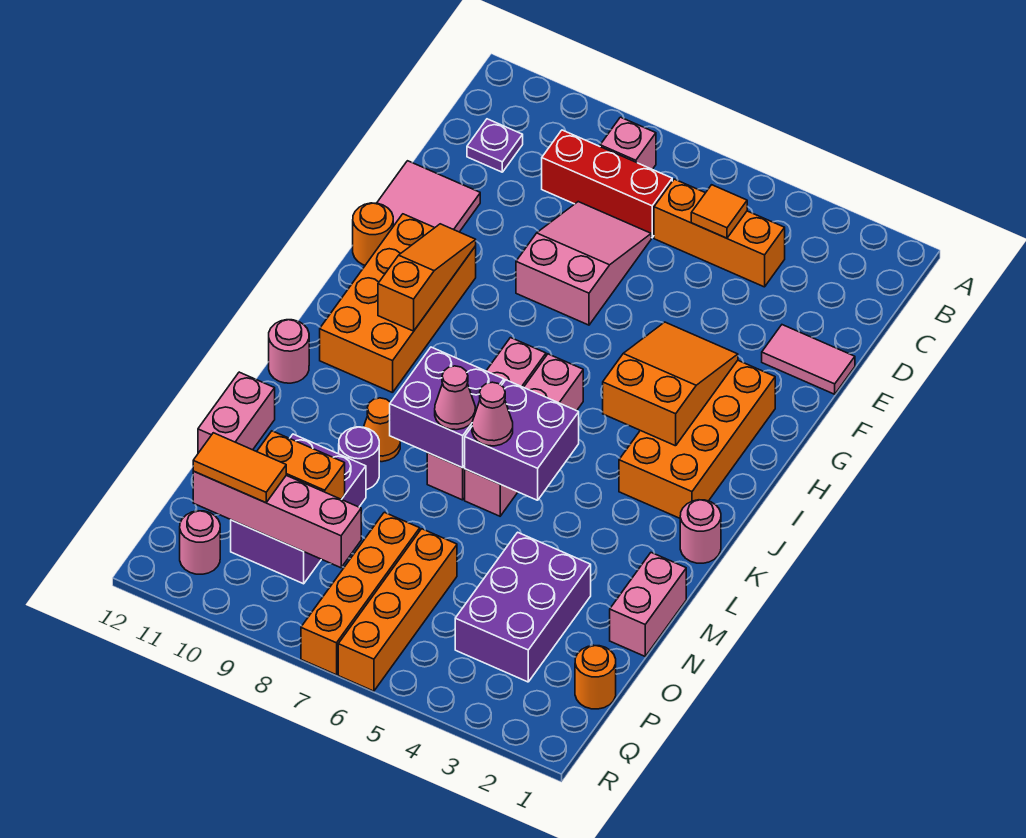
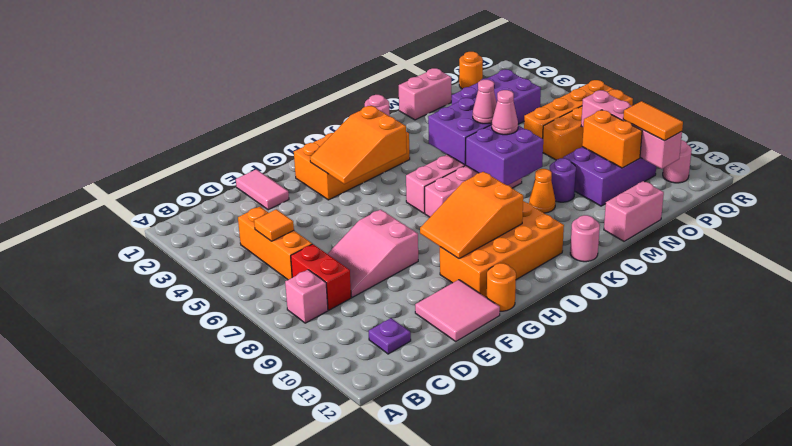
red 1x3 brick [542,130,672,238] -> red 1x2 brick [291,244,351,310]
orange 1x3 slope [378,224,476,331] -> orange 2x3 slope [420,172,523,259]

